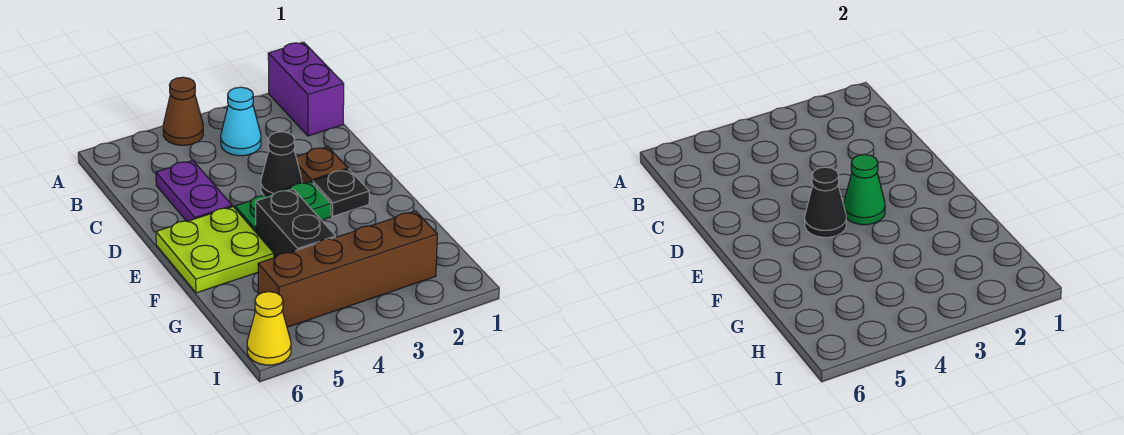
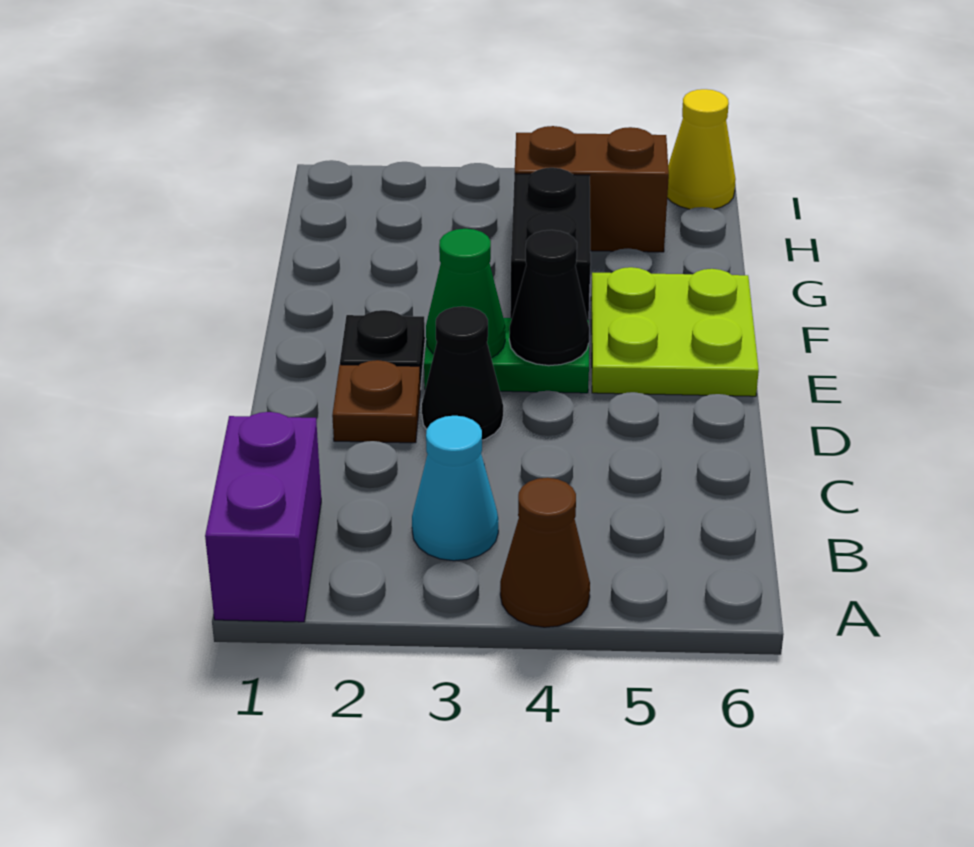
purple 1x2 plate [156,160,232,221] -> none
brown 1x4 brick [258,211,437,327] -> brown 1x2 brick [515,126,669,252]

